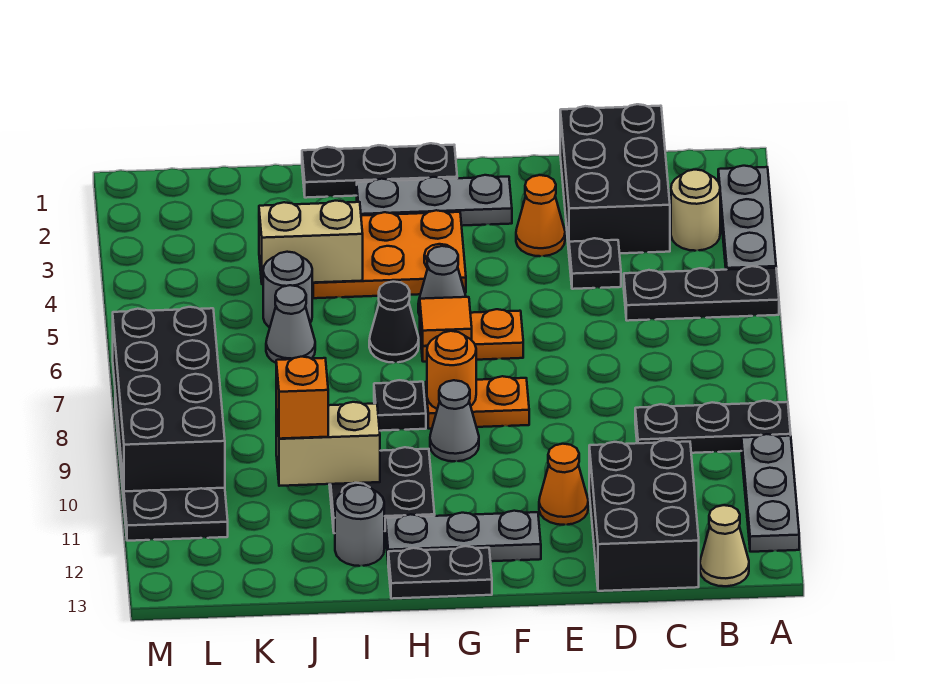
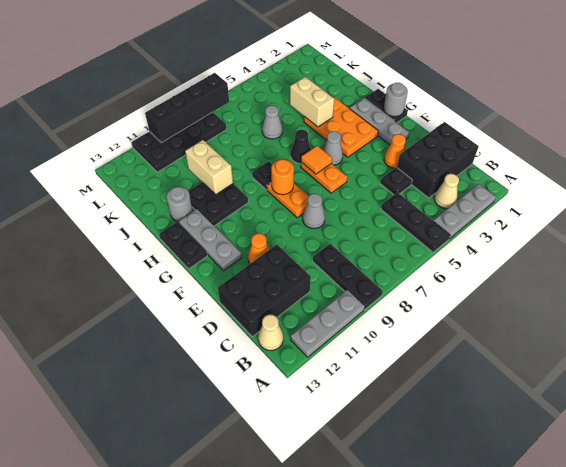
tan 1x1 round brick [671,170,720,251] -> tan 1x1 cone [434,174,459,208]
black 1x3 plate [302,143,457,198] -> black 1x2 plate [364,89,408,123]
grey 1x1 cone [430,380,479,461] -> grey 1x1 cone moved to [303,194,325,229]
grey 1x1 round brick [263,252,312,327] -> grey 1x1 round brick moved to [384,83,408,117]
orange 1x1 brick [276,357,328,439] -> none
black 2x4 brick [113,307,225,491] -> black 1x4 brick [145,73,229,143]

